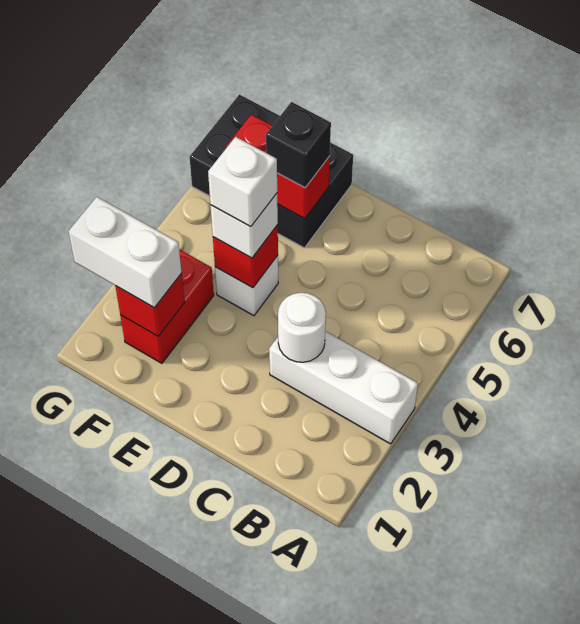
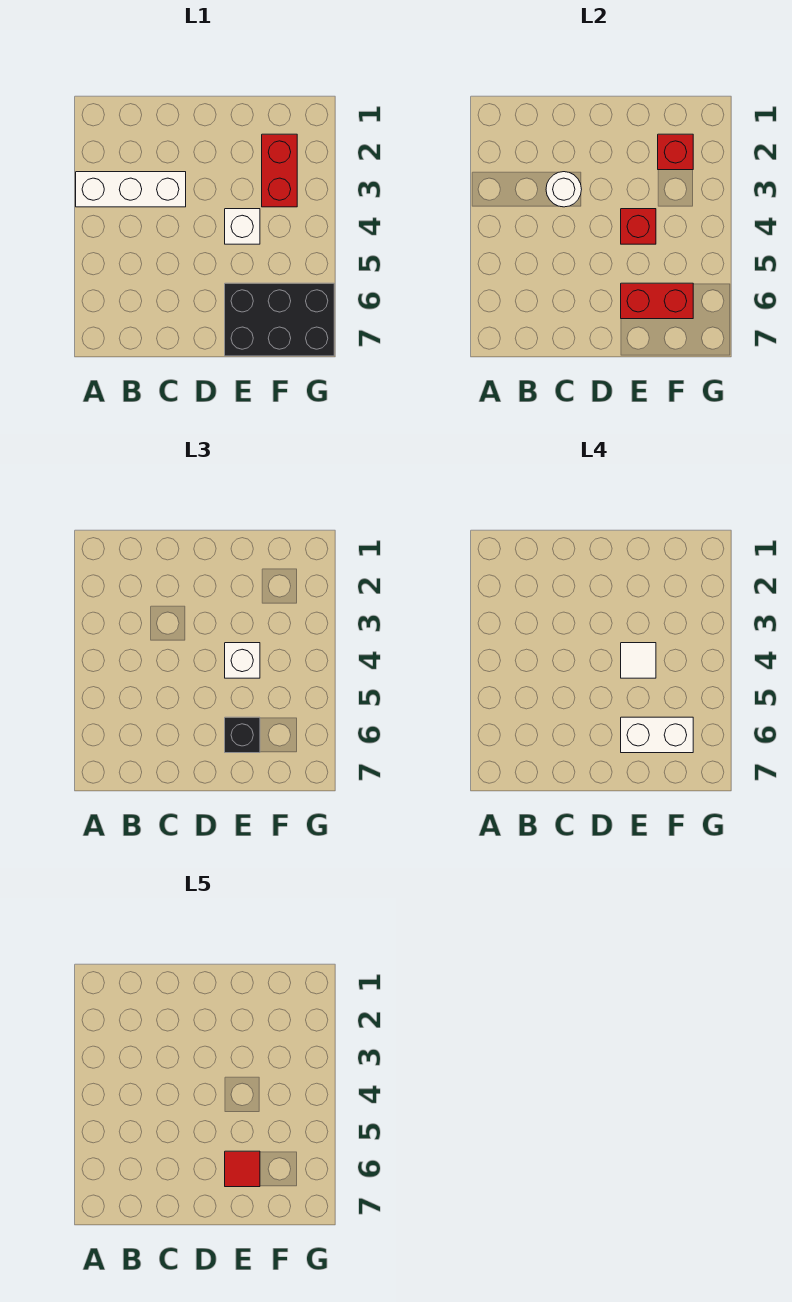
white 1x1 brick [208,137,277,227] -> white 1x1 tile [621,643,656,678]
none -> red 1x1 tile [225,1151,260,1187]
white 1x2 brick [69,197,182,308] -> white 1x2 brick moved to [621,717,693,753]

